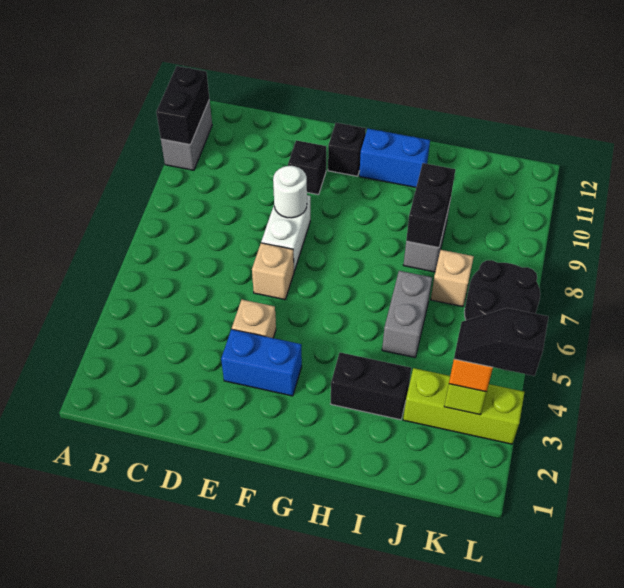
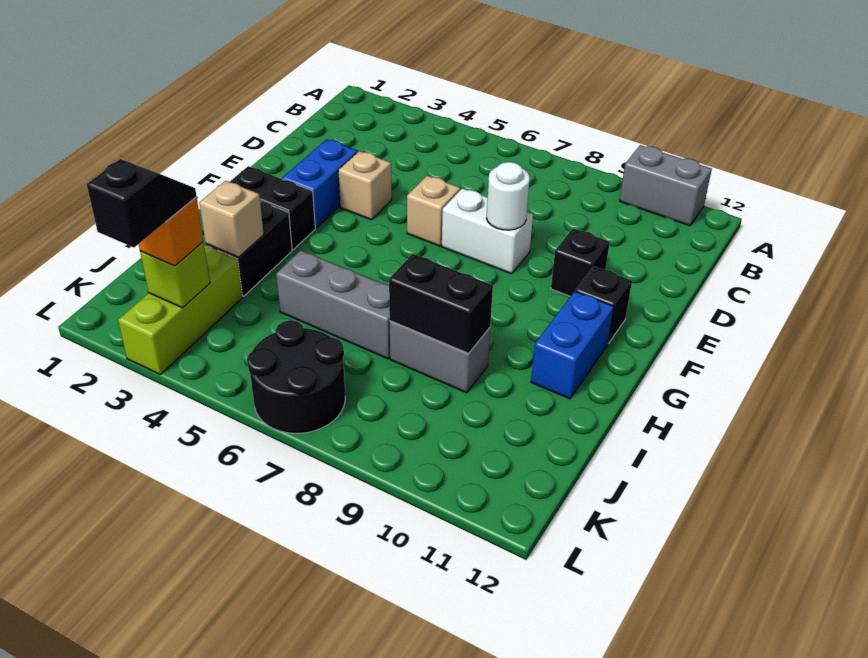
black 1x2 brick [156,66,209,145] -> black 1x2 brick moved to [230,166,315,250]
grey 1x2 brick [382,271,432,357] -> grey 1x3 brick [276,250,390,359]
tan 1x1 brick [431,250,474,307] -> tan 1x1 brick moved to [199,181,264,257]

